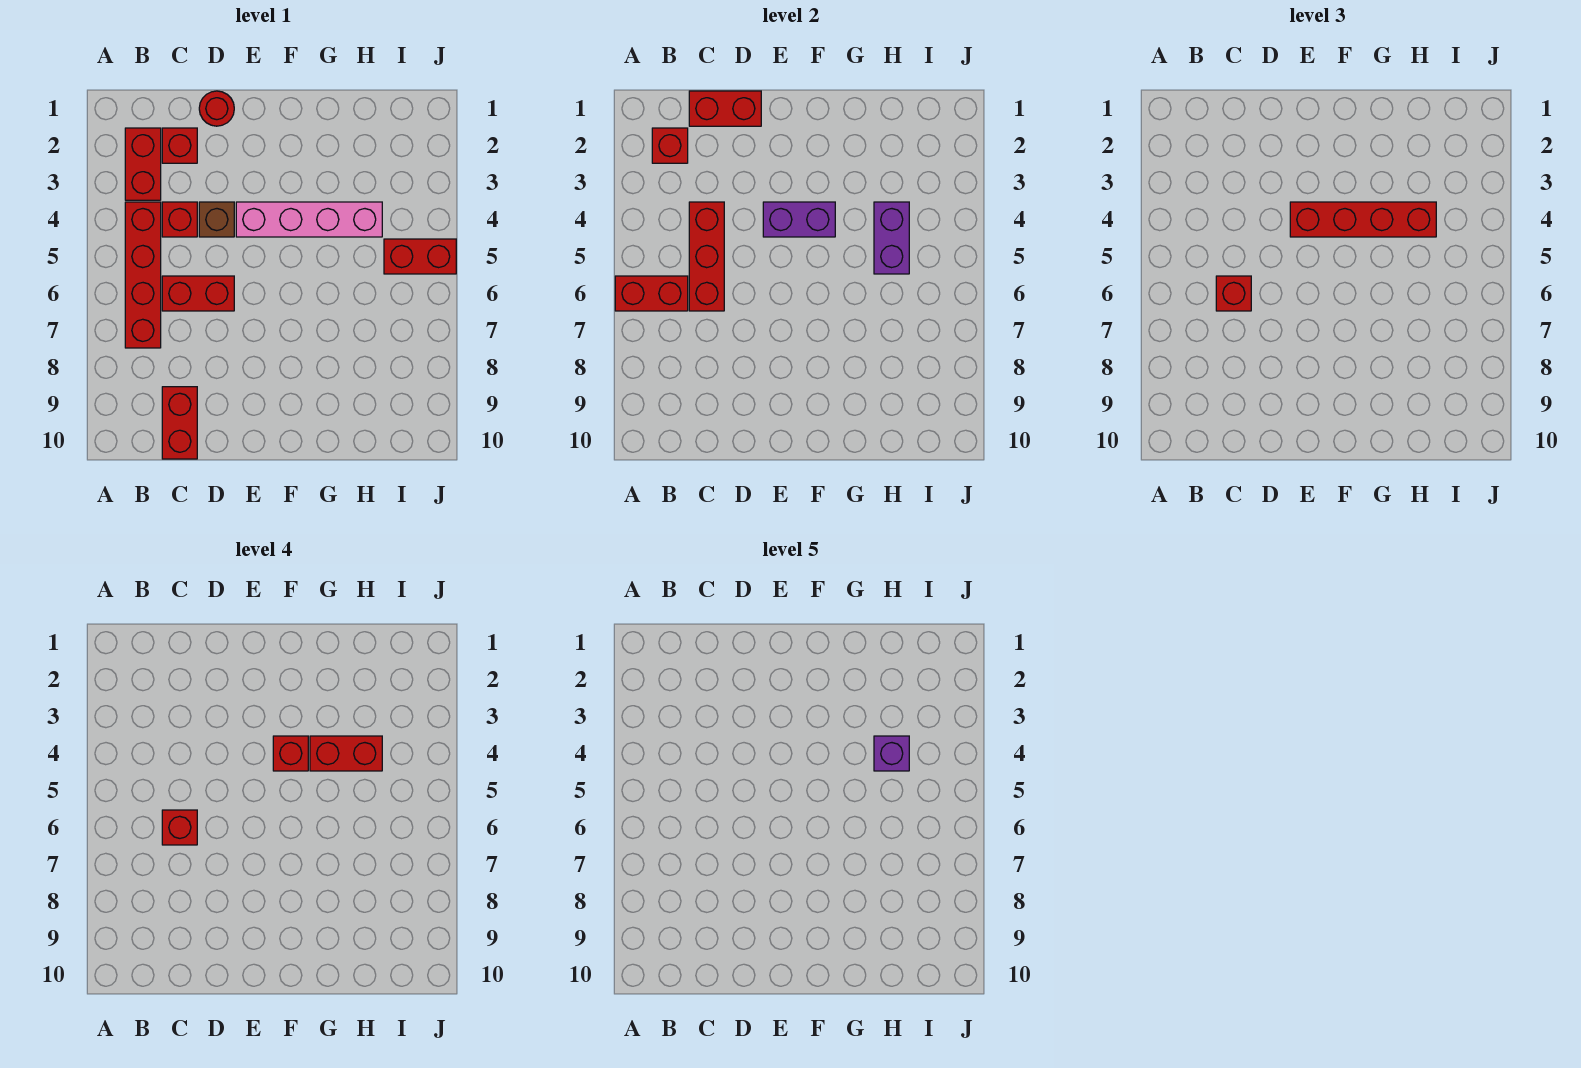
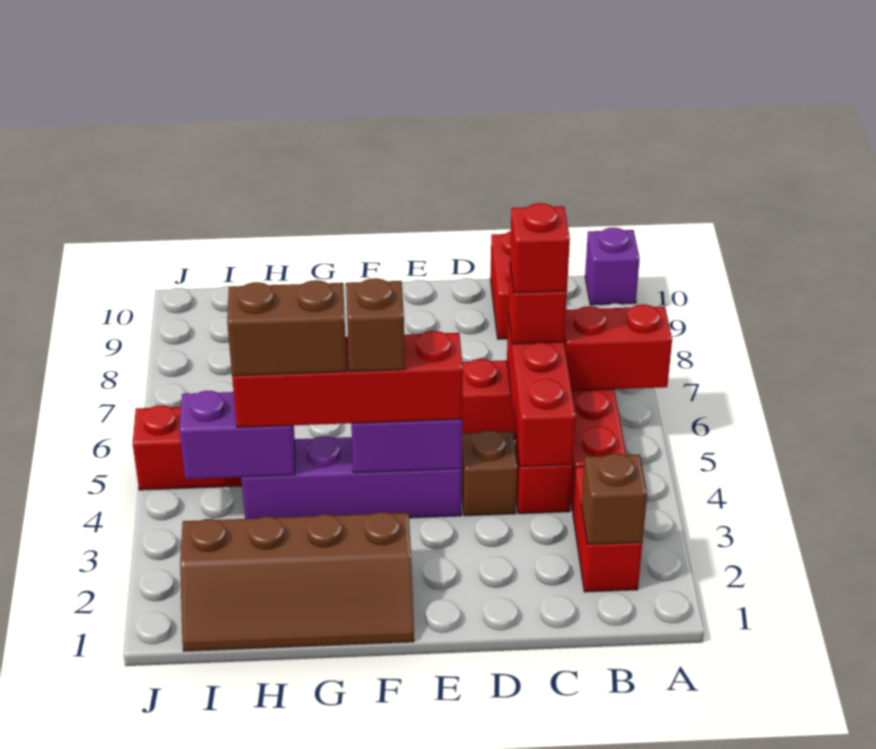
red 1x1 brick [652,128,688,163] -> brown 1x1 brick [582,454,647,544]
red 1x2 brick [689,91,761,126] -> none
red 1x1 brick [162,128,197,163] -> none
red 1x1 round brick [199,91,234,126] -> none
pink 1x4 brick [236,202,382,237] -> purple 1x4 brick [241,436,462,519]
none -> brown 2x4 slope [180,512,414,651]
red 1x1 brick [273,736,308,771] -> brown 1x1 brick [346,278,405,372]
red 1x2 brick [310,736,382,771] -> brown 1x2 brick [227,280,346,376]
purple 1x2 brick [874,202,909,274] -> purple 1x2 brick turned to [179,391,295,479]
purple 1x1 brick [874,736,909,771] -> purple 1x1 brick moved to [585,228,640,305]

